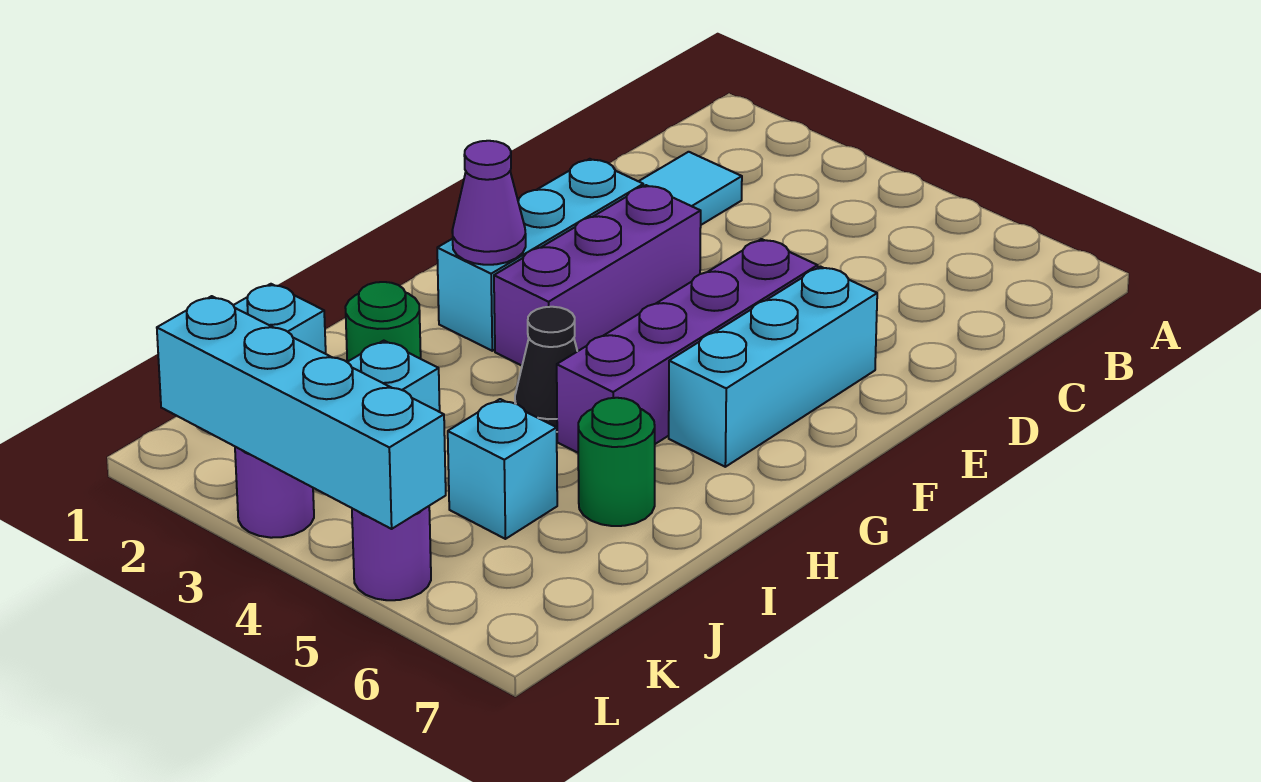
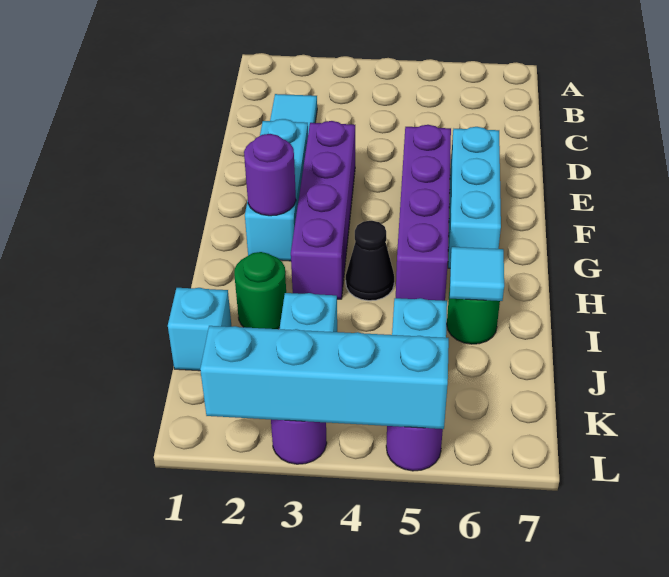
purple 1x3 brick [494,185,701,366] -> purple 1x4 brick [291,121,355,299]
purple 1x1 cone [452,141,526,265] -> purple 1x1 round brick [244,134,296,216]
none -> cyan 1x1 tile [450,247,504,301]

